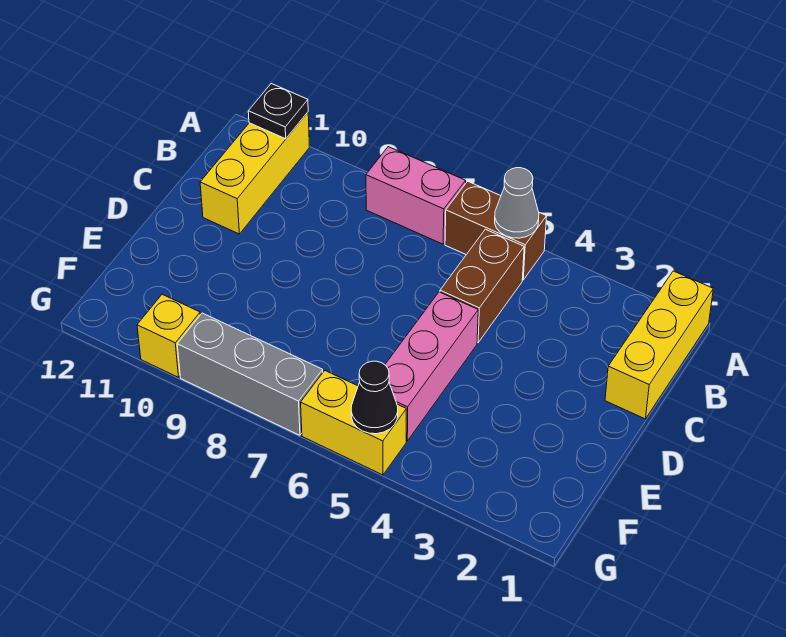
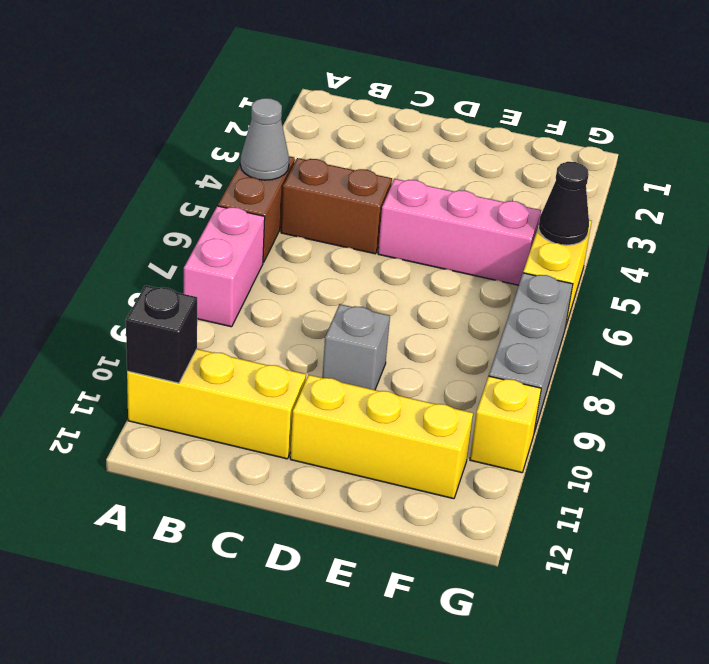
yellow 1x3 brick [605,271,713,419] -> yellow 1x3 brick moved to [290,375,473,499]
black 1x1 plate [248,84,308,139] -> black 1x1 brick [126,285,197,383]
none -> grey 1x1 brick [322,304,390,390]

